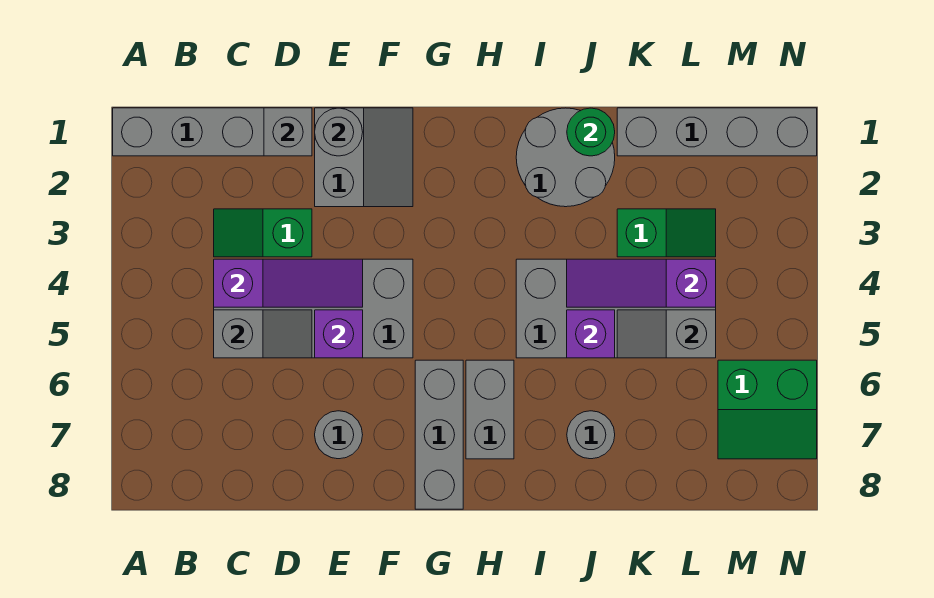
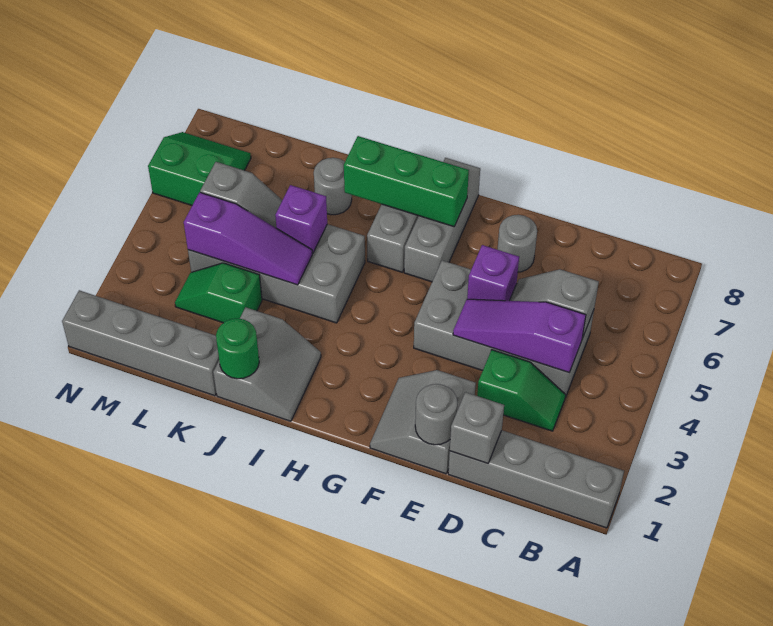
none -> green 1x3 brick [344,136,469,227]
grey 2x2 round brick [516,108,615,207] -> grey 2x2 slope [213,307,321,421]

